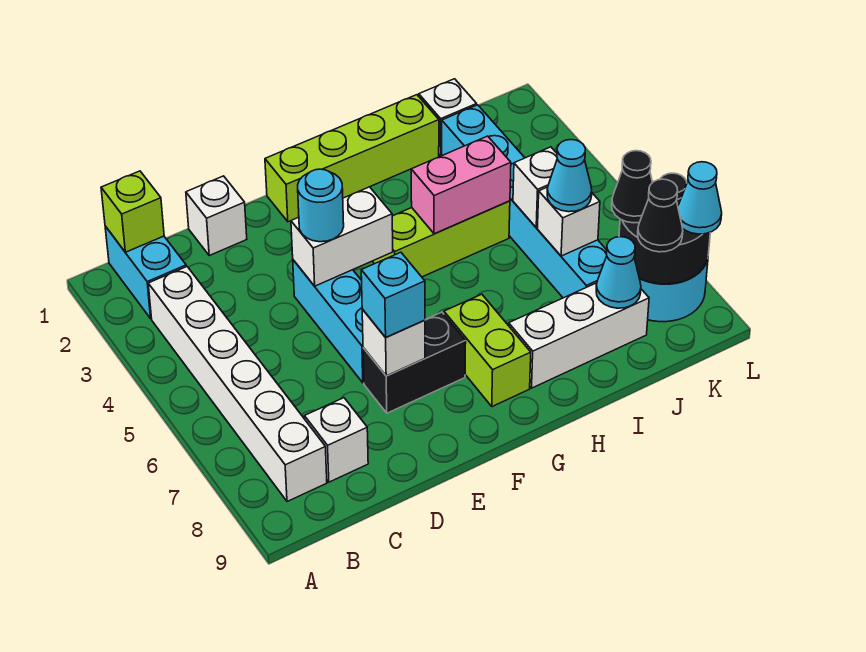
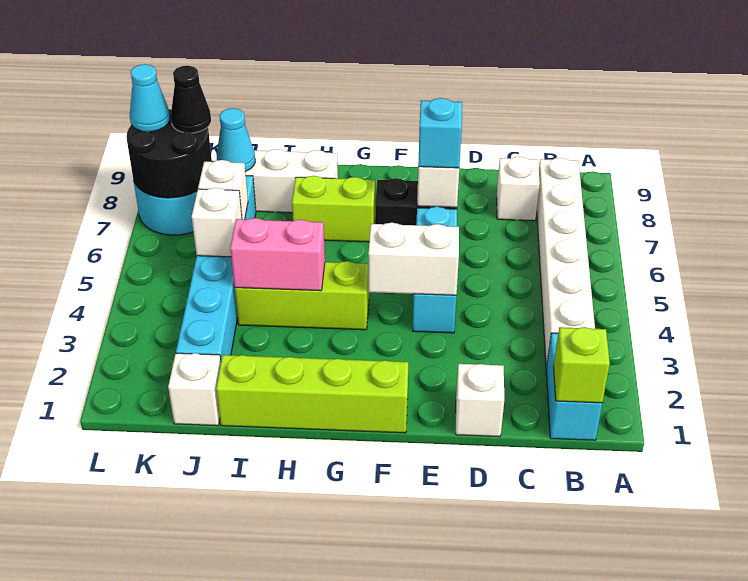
cyan 1x1 round brick [298,169,344,242] -> none
lime 1x2 brick [444,294,531,407] -> lime 1x2 brick turned to [292,176,375,242]
cyan 1x1 cone [547,140,592,212] -> none
black 1x1 cone [612,151,652,223] -> none

